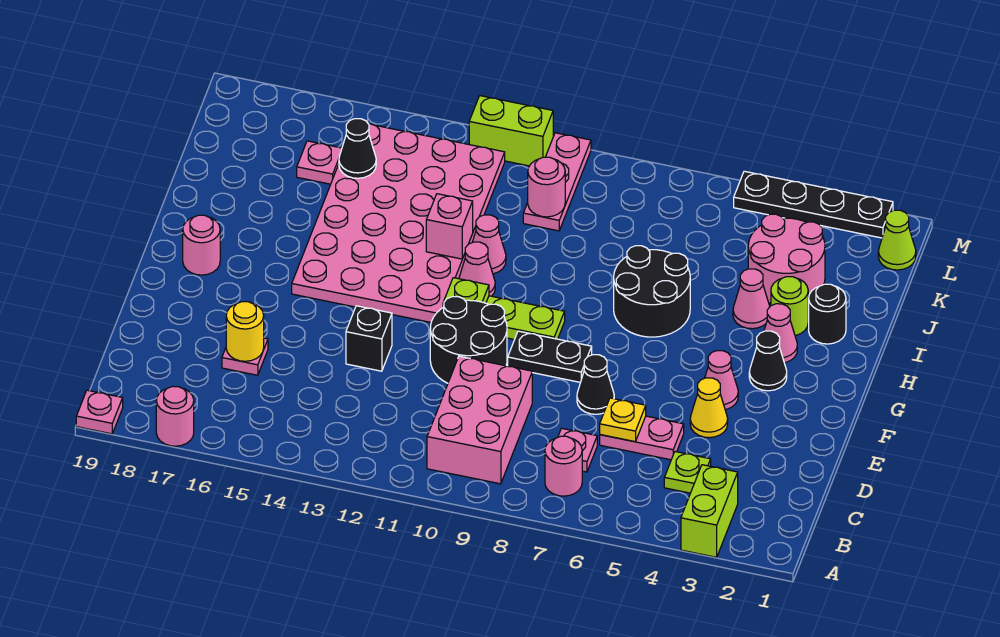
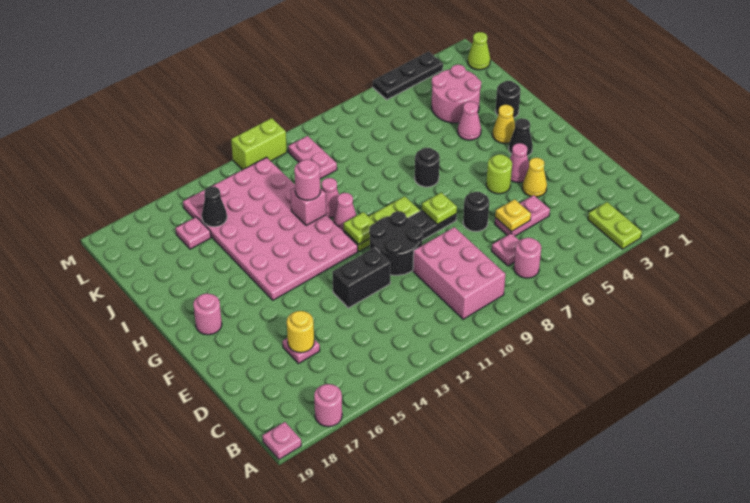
lime 1x2 brick [681,465,738,557] -> lime 1x2 plate [588,202,642,249]
lime 1x1 plate [664,452,711,493] -> lime 1x1 plate moved to [422,192,457,224]
black 1x1 cone [577,355,614,414] -> black 1x1 round brick [463,192,489,231]
black 1x1 brick [346,306,392,371] -> black 1x2 brick [332,248,390,308]
pink 1x1 cone [764,304,797,363] -> yellow 1x1 cone [493,105,515,143]
black 2x2 round brick [614,246,690,337] -> black 1x1 round brick [415,148,440,187]
lime 1x1 round brick [771,277,808,336] -> lime 1x1 round brick moved to [486,154,512,194]
pink 1x3 plate [523,133,591,231] -> pink 1x2 plate [288,136,337,179]
pink 1x1 round brick [528,157,565,217] -> pink 1x1 round brick moved to [294,159,321,200]
black 1x4 plate [734,171,893,238] -> black 1x3 plate [373,51,443,100]

